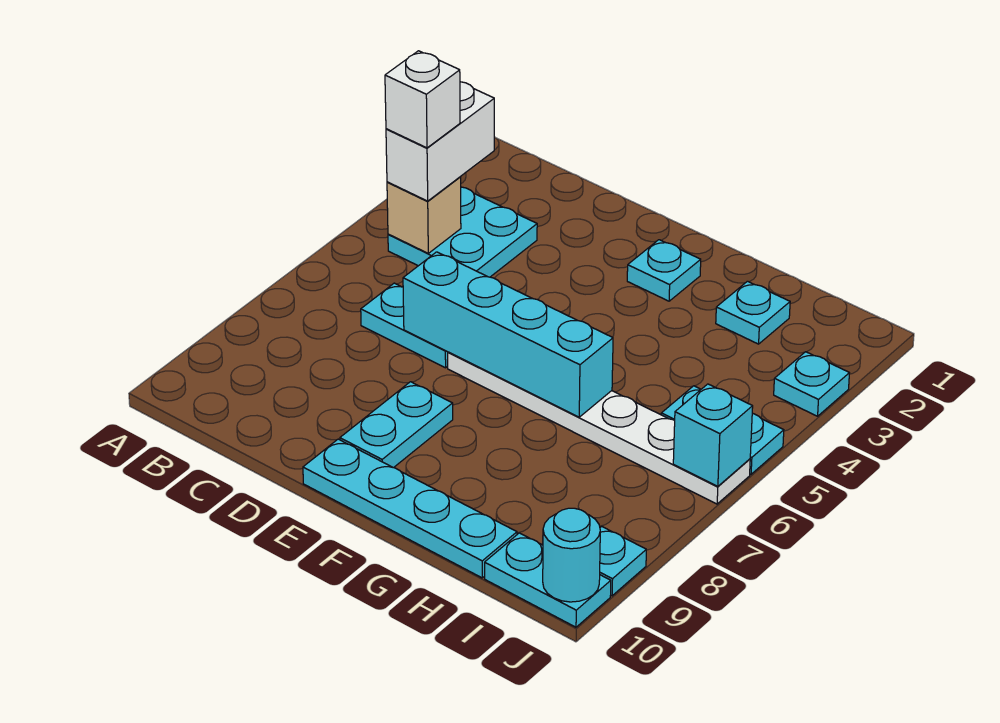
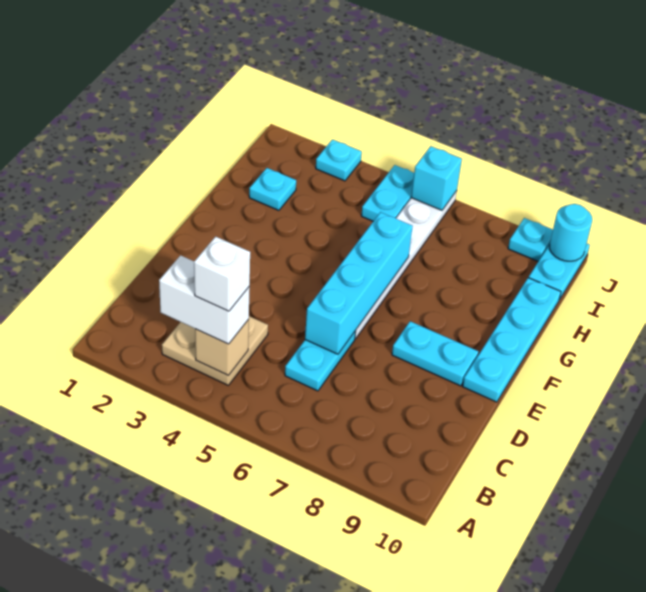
cyan 2x2 plate [388,187,537,277] -> tan 2x2 plate [162,316,268,385]
cyan 1x1 plate [627,240,701,301] -> none

